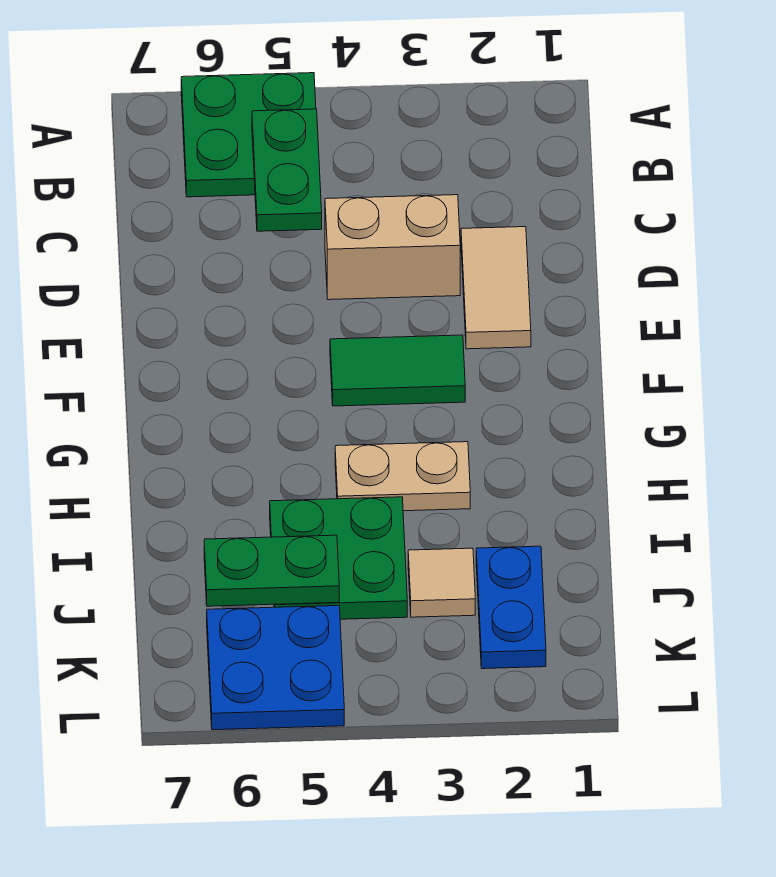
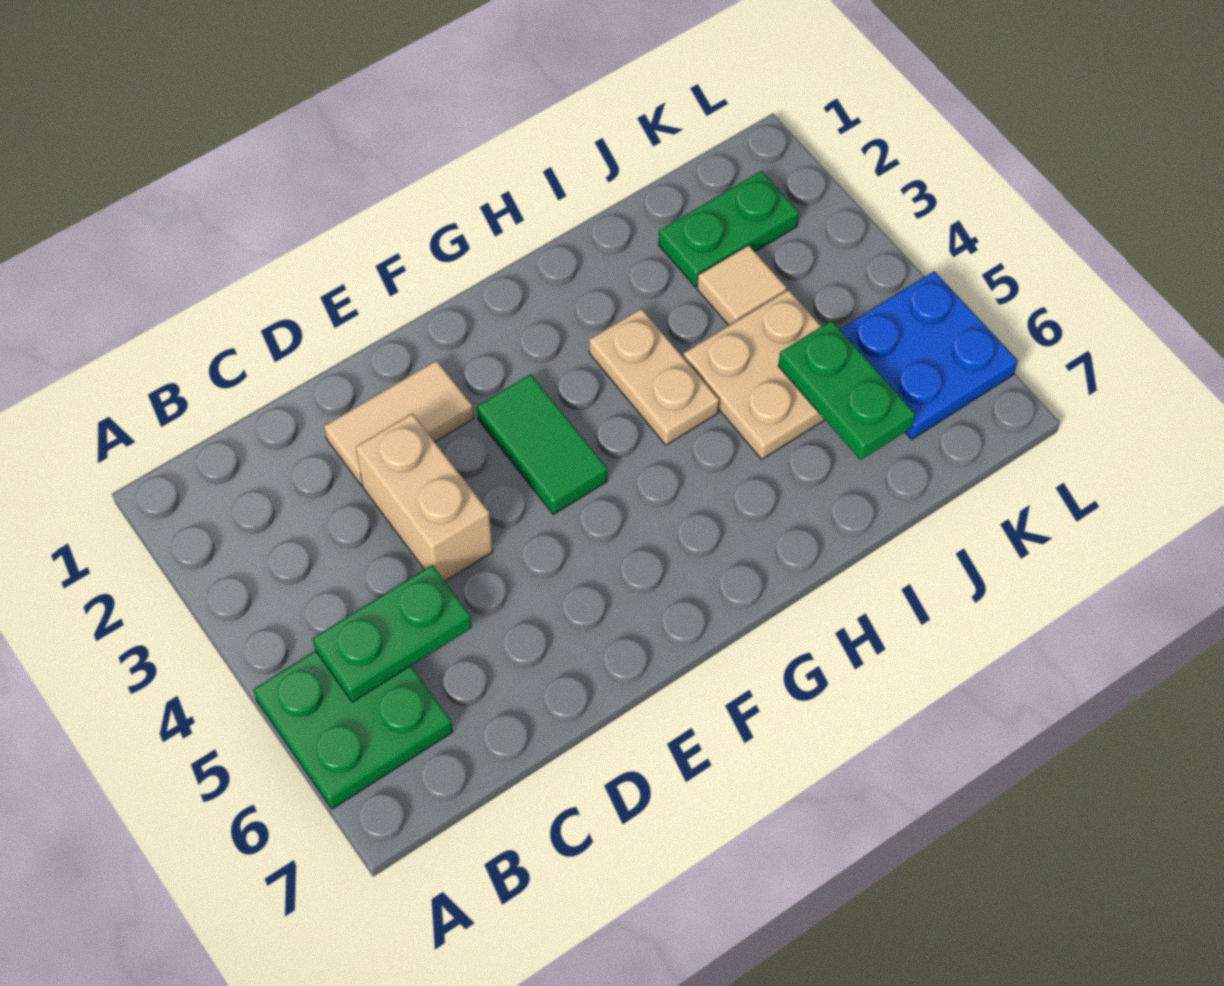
green 2x2 plate [270,497,407,619] -> tan 2x2 plate [683,290,825,459]
blue 1x2 plate [476,546,546,669] -> green 1x2 plate [659,171,799,287]

